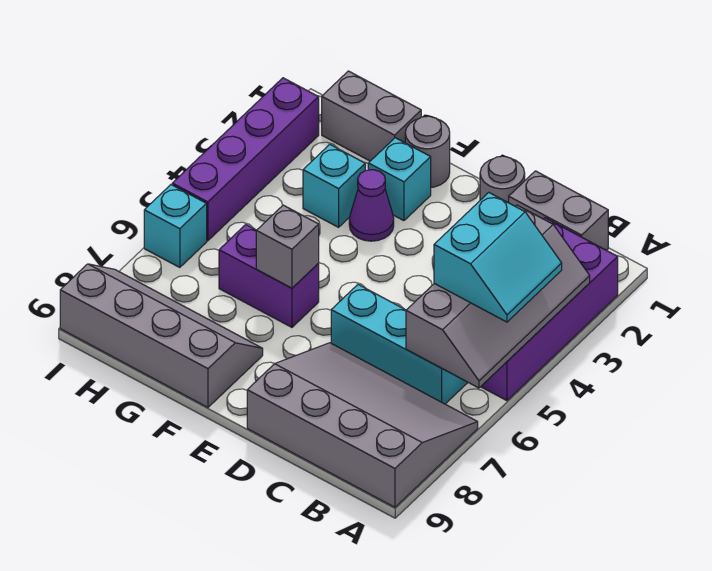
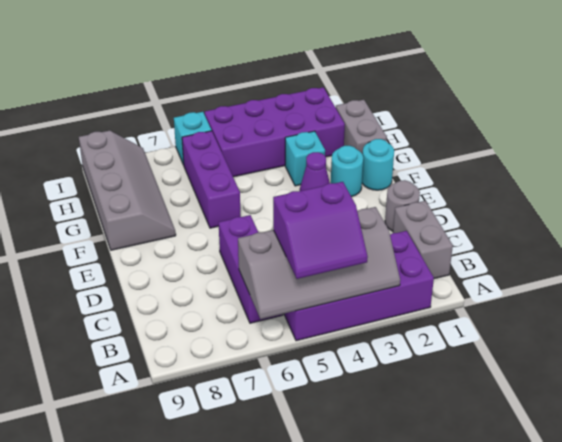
cyan 2x2 slope [434,193,562,322] -> purple 2x2 slope [273,182,368,279]
grey 3x4 slope [247,343,478,507] -> none
cyan 1x3 brick [331,285,468,404] -> purple 1x3 brick [219,215,283,323]
grey 1x1 round brick [405,116,450,187] -> cyan 1x1 round brick [362,139,394,190]
cyan 1x1 brick [368,138,431,221] -> cyan 1x1 round brick [331,146,363,197]
purple 1x2 brick [219,225,319,327] -> purple 1x3 brick [182,131,241,228]
grey 1x1 brick [256,205,319,288] -> none
purple 1x4 brick [172,78,319,241] -> purple 2x4 brick [205,87,345,177]

